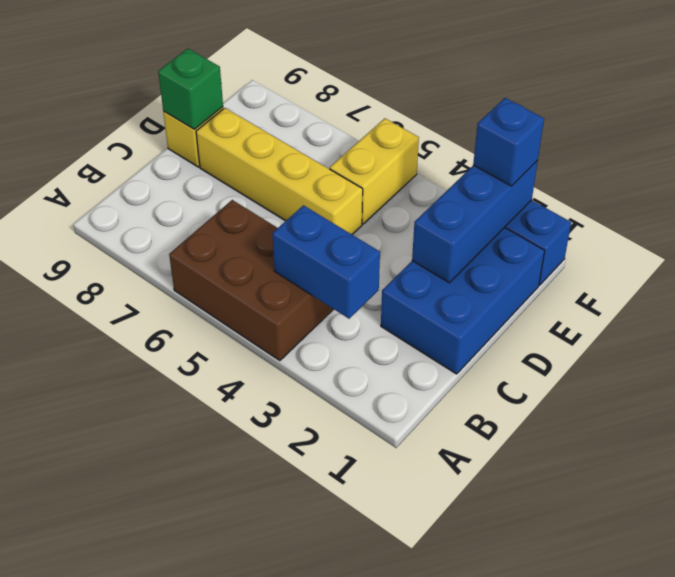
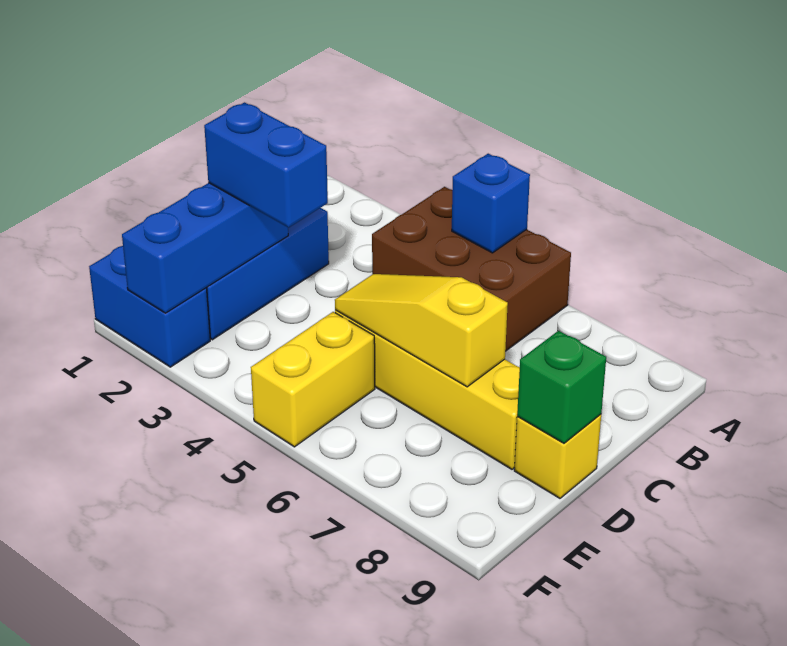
blue 1x2 brick [272,205,380,319] -> blue 1x2 brick moved to [204,102,328,228]
none -> yellow 1x3 slope [335,274,508,387]
blue 1x1 brick [473,98,544,186] -> blue 1x1 brick moved to [452,154,530,253]

